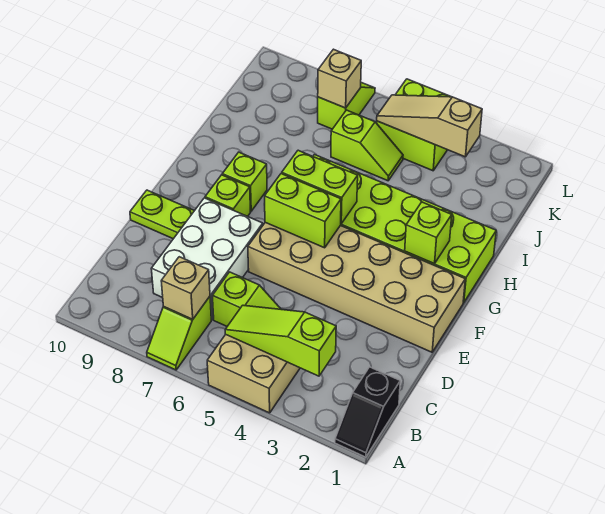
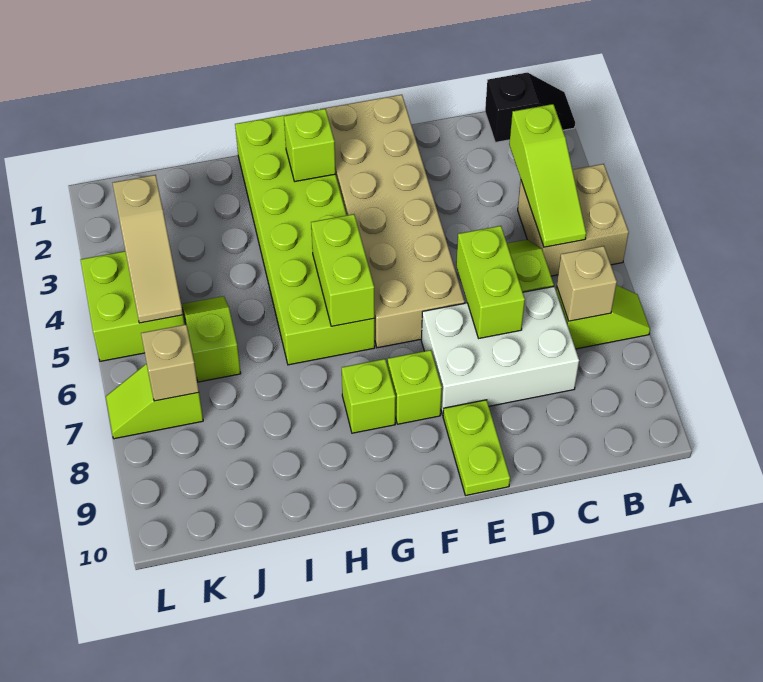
lime 1x2 brick [264,174,341,248] -> lime 1x2 brick moved to [456,226,525,338]

